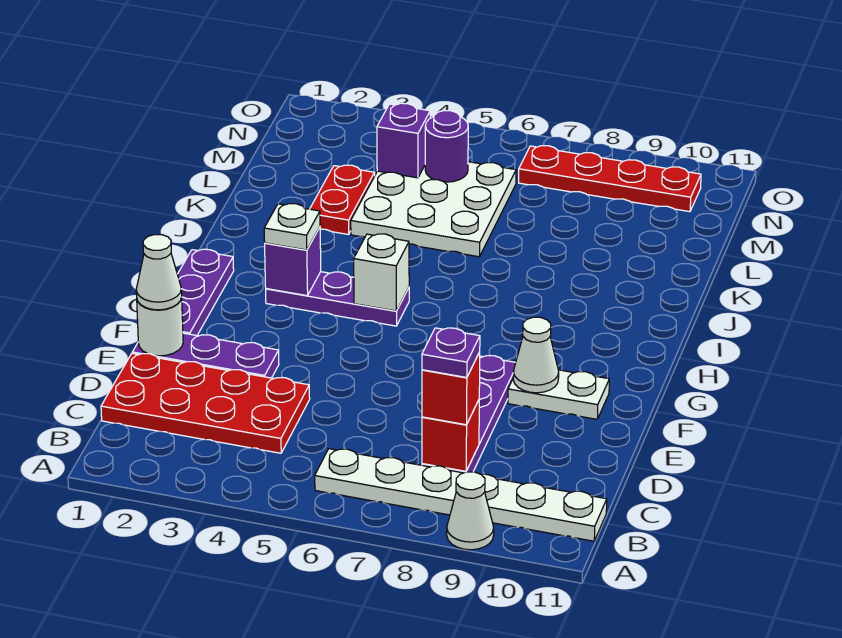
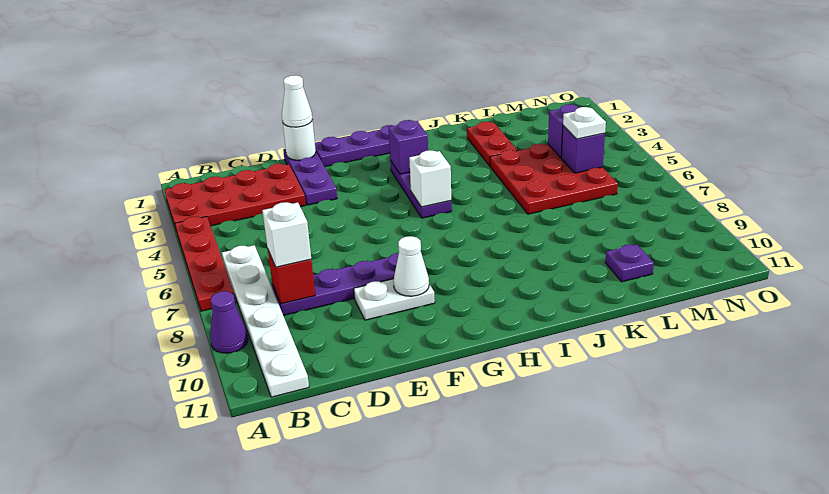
white 1x1 cone [447,472,494,550] -> purple 1x1 cone [210,291,248,353]
red 2x4 plate [101,353,310,453] -> red 2x4 plate turned to [165,163,306,229]
red 1x1 brick [422,352,480,425] -> white 1x1 brick [262,202,311,267]
purple 1x1 plate [422,328,480,378] -> purple 1x1 plate moved to [605,244,654,282]
white 1x2 plate [508,370,609,419] -> white 1x2 plate turned to [354,279,435,320]
white 1x1 plate [264,204,320,250] -> white 1x1 plate moved to [563,107,606,139]
red 1x2 plate [310,165,375,234] -> red 1x2 plate turned to [467,122,517,166]
white 3x3 plate [351,162,516,257] -> red 3x3 plate [490,144,618,214]
purple 1x1 round brick [425,111,468,182] -> purple 1x1 brick [561,126,605,173]
red 1x4 plate [519,146,701,212] -> red 1x4 plate moved to [175,216,236,311]

